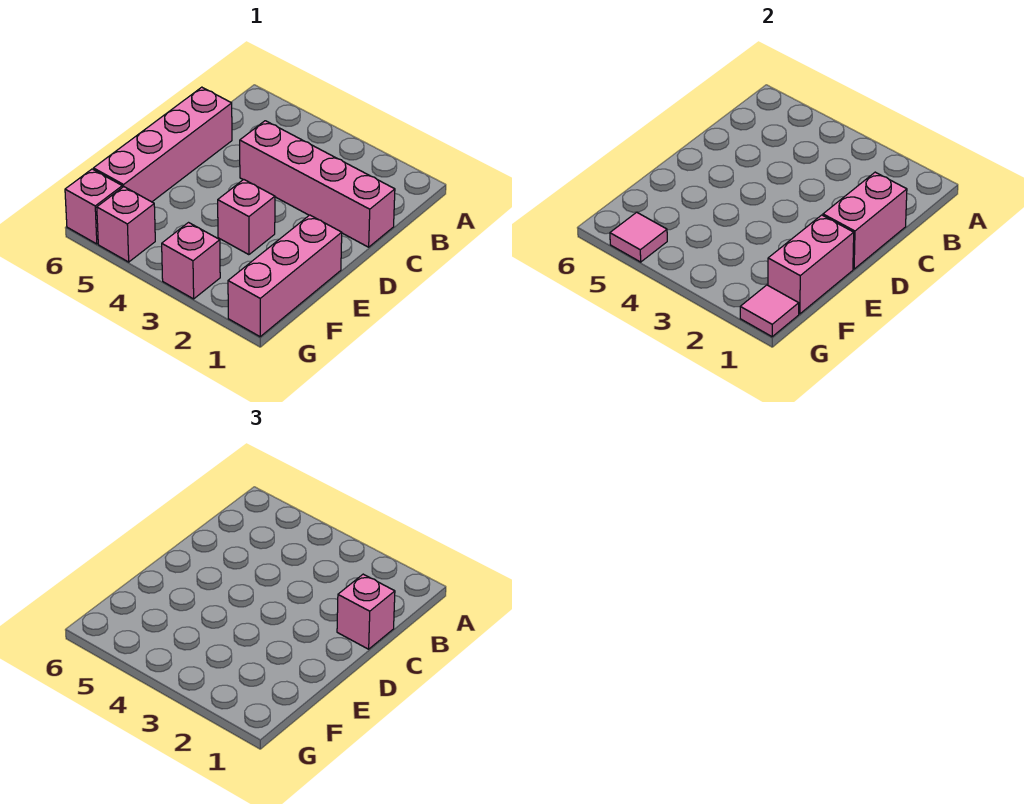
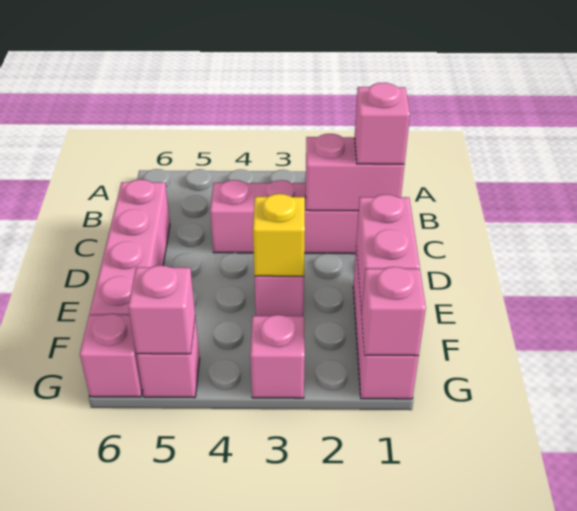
pink 1x2 brick [823,172,907,269] -> pink 1x2 brick turned to [306,134,404,211]
none -> yellow 1x1 brick [253,194,305,276]
pink 1x1 tile [740,285,799,337] -> pink 1x1 brick [361,267,426,356]
pink 1x1 tile [610,212,667,262] -> pink 1x1 brick [128,265,195,354]

